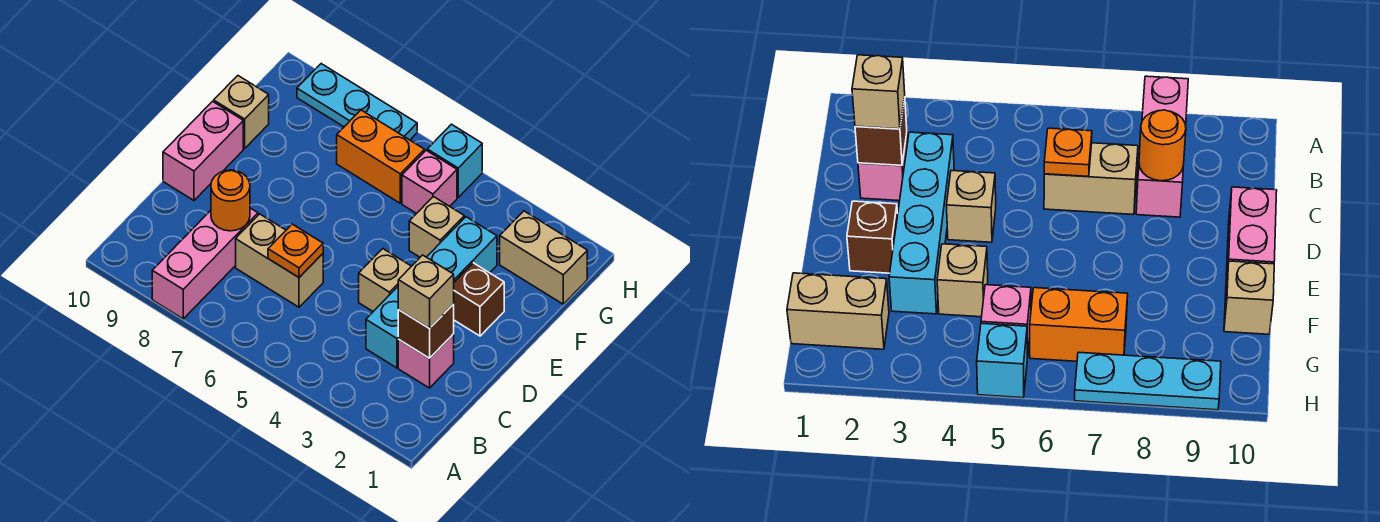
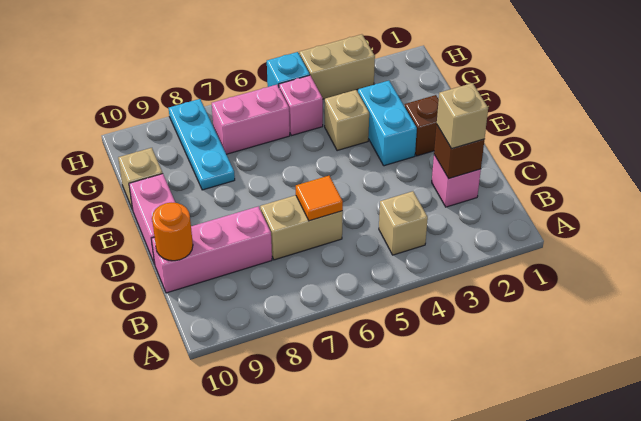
pink 1x3 brick [152,208,258,319] -> pink 1x3 brick turned to [151,206,272,293]
cyan 1x4 brick [366,217,497,368] -> cyan 1x2 brick [358,81,417,166]
orange 1x1 plate [268,224,323,277] -> orange 1x1 tile [296,176,343,221]
orange 1x1 round brick [211,170,250,231] -> orange 1x1 round brick moved to [152,203,193,261]
tan 1x1 brick [359,249,411,311] -> tan 1x1 brick moved to [379,191,428,255]
tan 1x2 brick [500,211,587,304] -> tan 1x2 brick moved to [299,34,375,99]
orange 1x2 brick [337,110,425,203] -> pink 1x2 brick [212,85,290,154]
cyan 1x3 plate [297,64,417,140] -> cyan 1x3 plate turned to [169,99,235,190]

